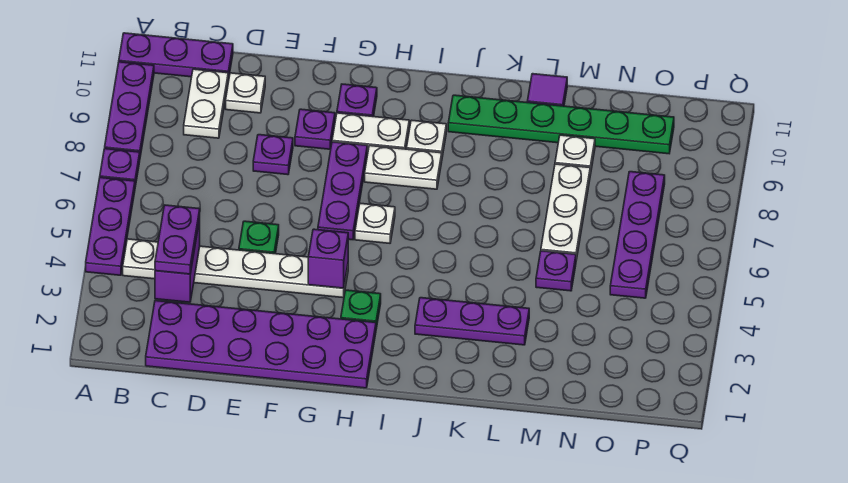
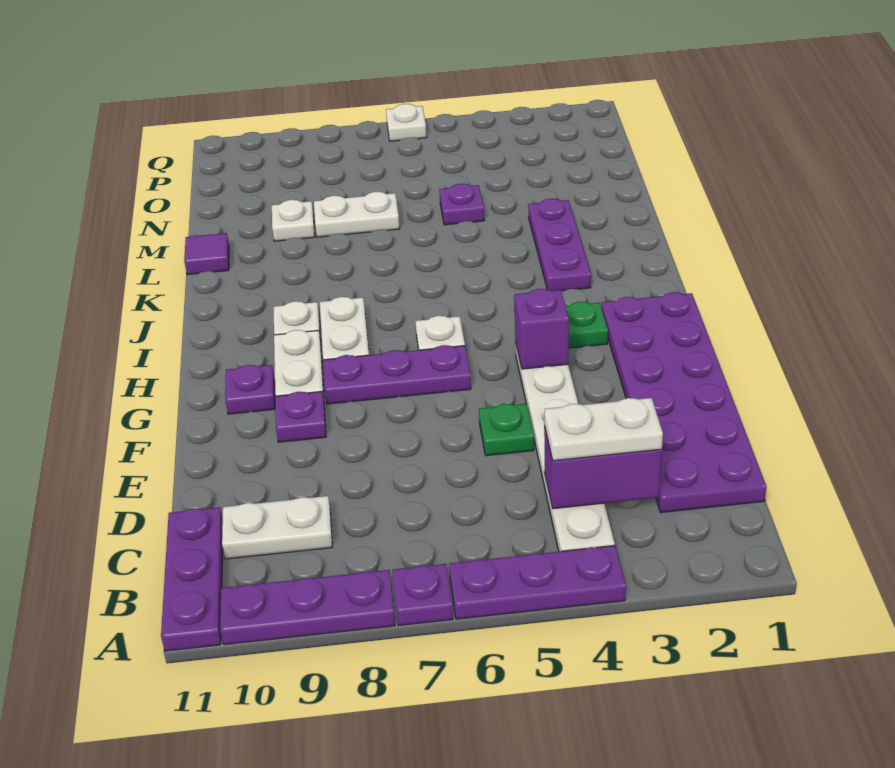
purple 1x2 plate [155,205,200,274] -> white 1x2 plate [544,398,663,461]
white 1x1 plate [226,73,265,113] -> white 1x1 plate moved to [386,104,427,141]
purple 1x1 plate [253,135,293,175] -> none
green 1x6 plate [448,95,674,154] -> none
white 1x3 plate [541,164,590,260] -> white 1x2 plate [314,192,400,237]
purple 1x4 plate [610,172,665,298] -> none

